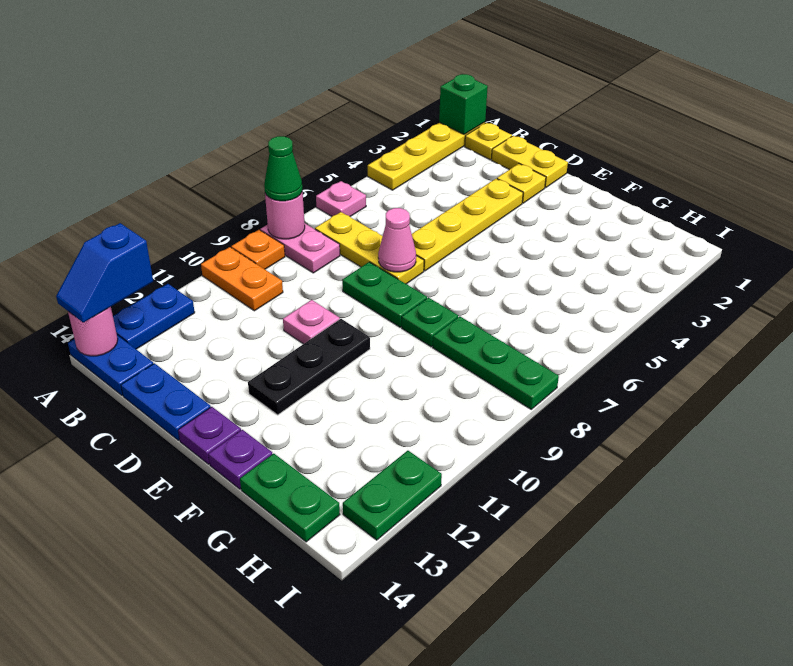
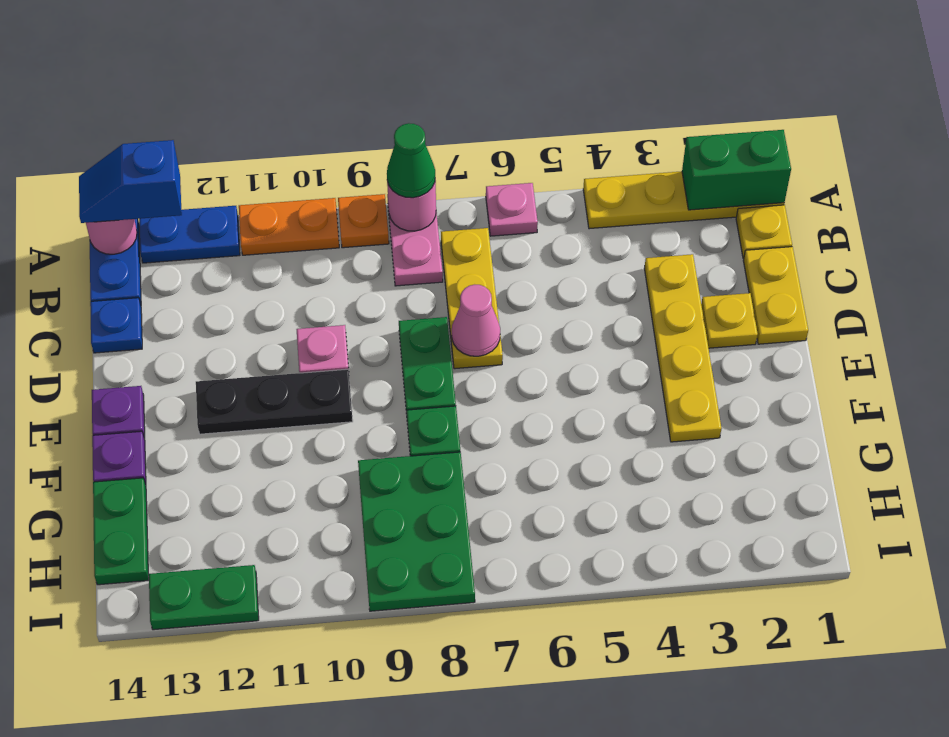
green 1x1 brick [439,74,488,134] -> green 1x2 brick [682,130,791,210]
orange 1x2 plate [201,247,283,311] -> orange 1x2 plate turned to [239,198,339,255]
blue 1x2 plate [121,363,211,440] -> blue 1x1 plate [90,298,142,353]
yellow 1x4 plate [412,179,523,271] -> yellow 1x4 plate turned to [644,254,721,442]
green 1x3 plate [433,316,559,409] -> green 2x3 plate [358,452,475,611]

